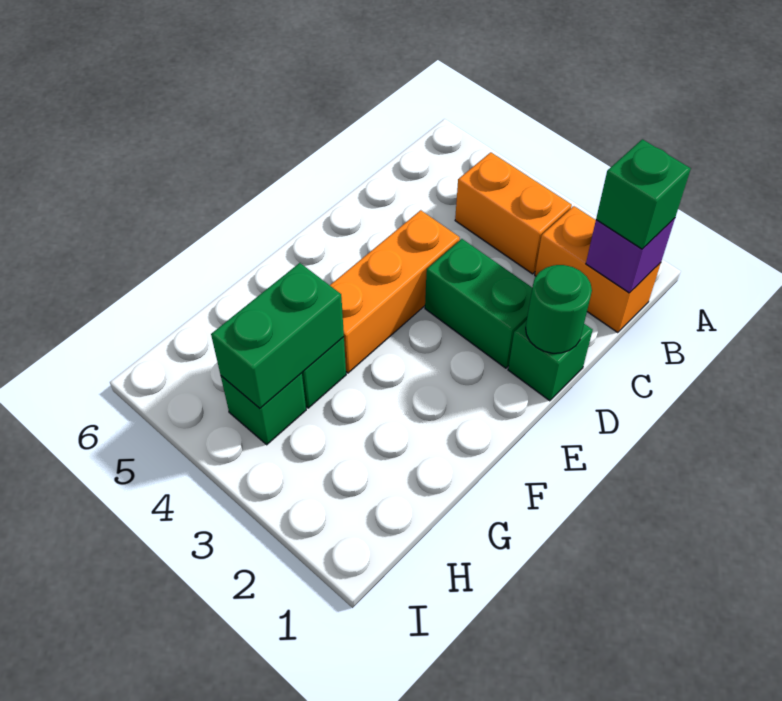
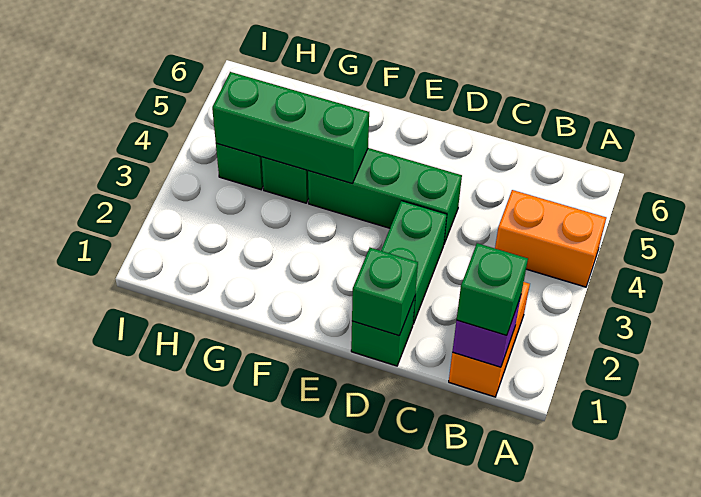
orange 1x2 brick [455,152,572,274] -> orange 1x2 brick turned to [495,190,606,287]
green 1x1 round brick [526,265,592,353] -> green 1x1 brick [352,248,418,336]
orange 1x3 brick [330,210,460,373] -> green 1x3 brick [308,148,462,244]
green 1x2 brick [211,263,344,408] -> green 1x3 brick [212,72,369,183]

